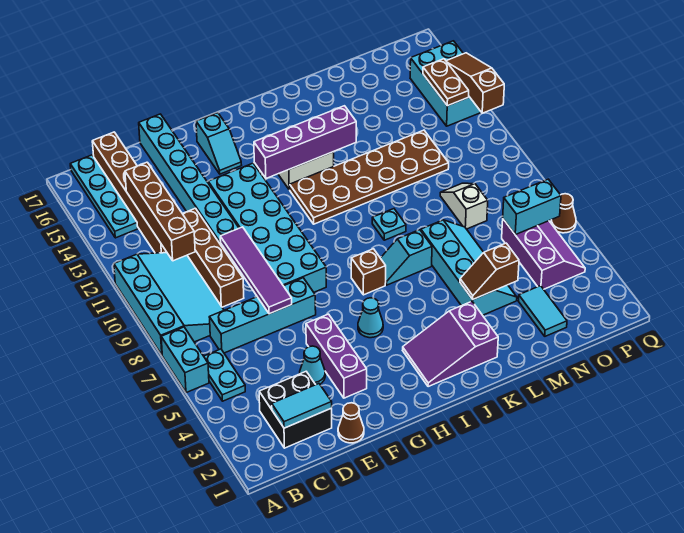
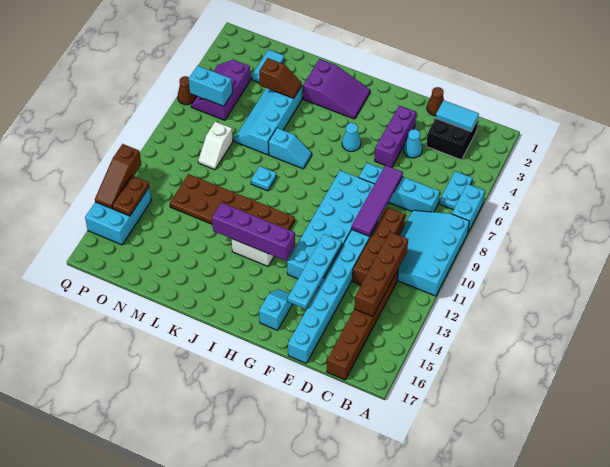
cyan 1x4 plate [70,155,138,238] -> cyan 1x4 plate moved to [288,234,342,309]
brown 1x1 brick [351,249,386,295] -> none

